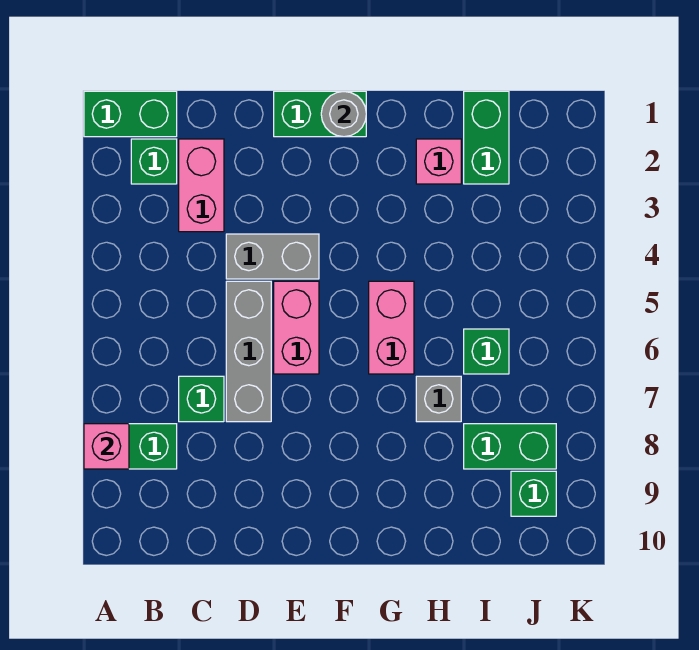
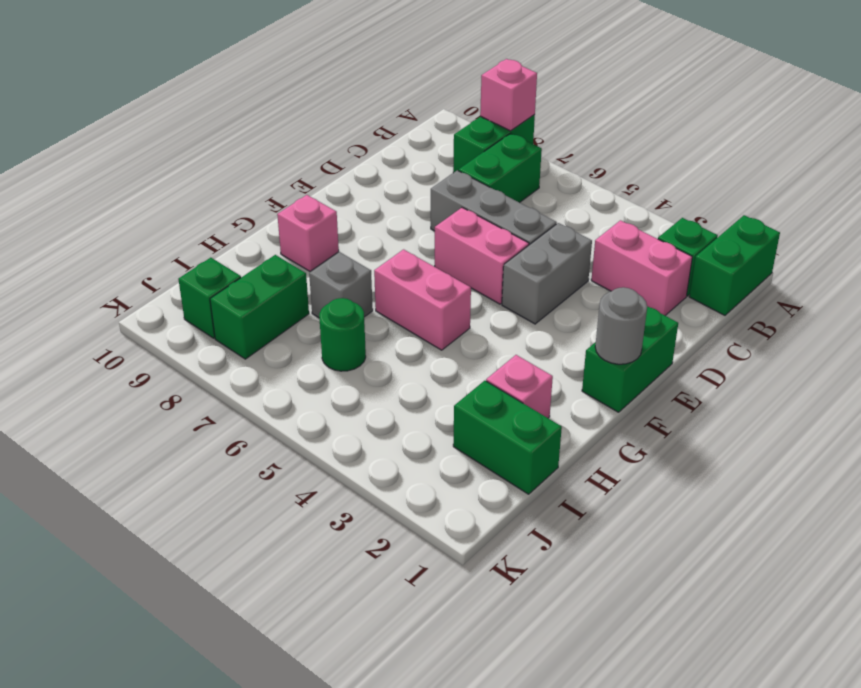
green 1x1 brick [179,376,224,422] -> green 1x2 brick [459,133,542,203]
none -> pink 1x1 brick [277,195,339,271]
green 1x1 brick [464,329,509,374] -> green 1x1 round brick [319,298,366,371]

